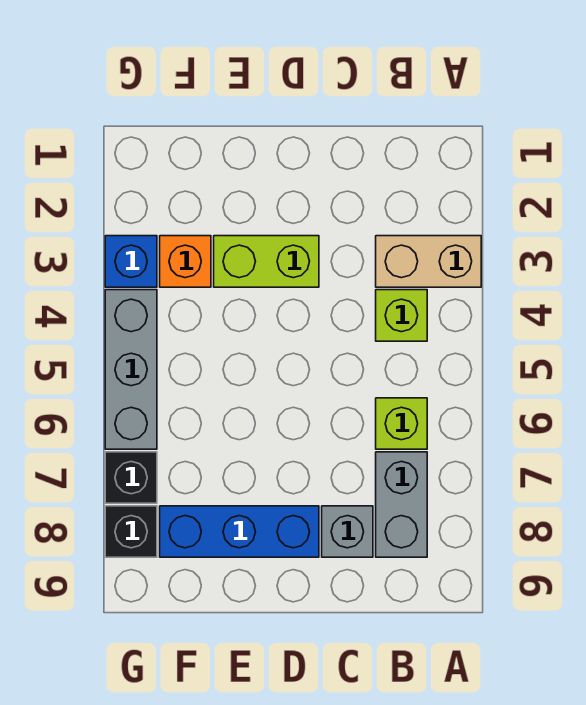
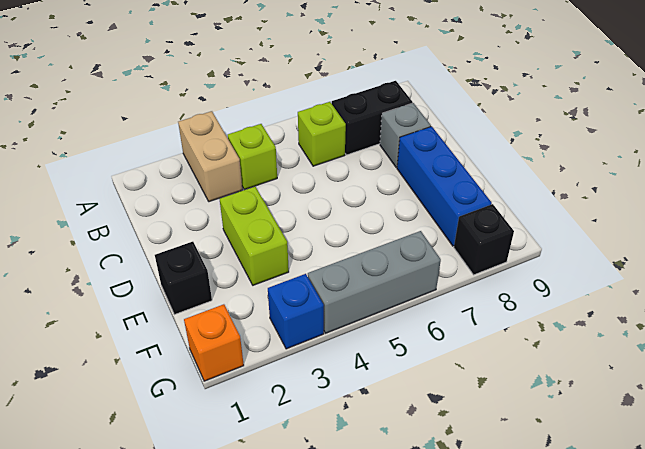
grey 1x2 brick [376,452,427,557] -> black 1x2 brick [332,81,413,155]
orange 1x1 brick [160,236,211,287] -> orange 1x1 brick moved to [184,304,244,381]
black 1x1 brick [105,452,157,503] -> black 1x1 brick moved to [155,242,212,315]

